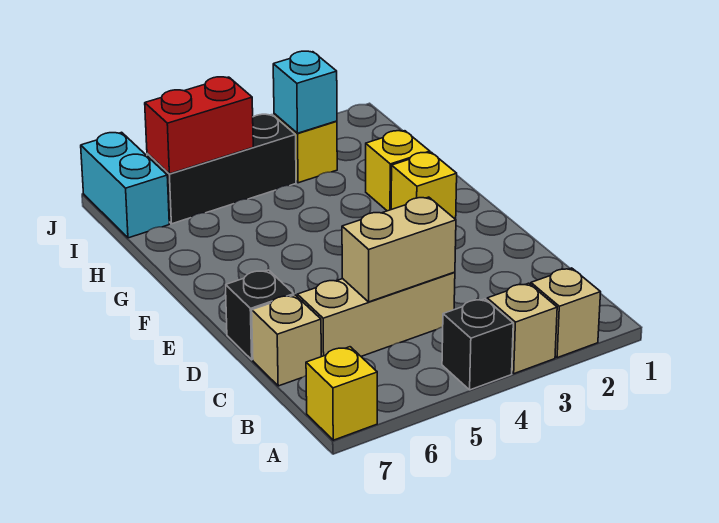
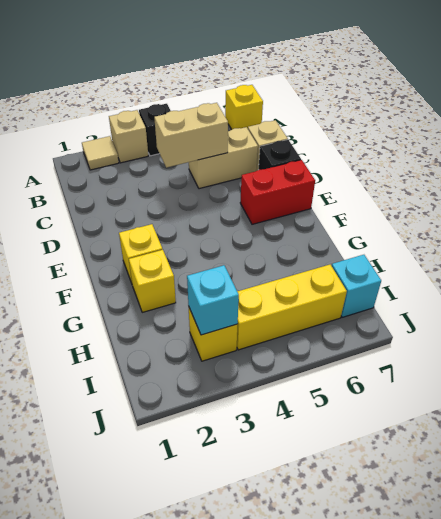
tan 1x1 brick [531,268,601,358] -> tan 1x1 tile [82,136,119,170]
tan 1x3 brick [297,272,455,357] -> tan 1x2 brick [189,127,258,189]
black 1x3 brick [147,114,296,224] -> yellow 1x3 brick [237,265,347,350]
red 1x2 brick [145,77,253,174] -> red 1x2 brick moved to [240,160,315,224]
cyan 1x2 brick [81,132,169,238] -> cyan 1x1 brick [332,255,381,317]

